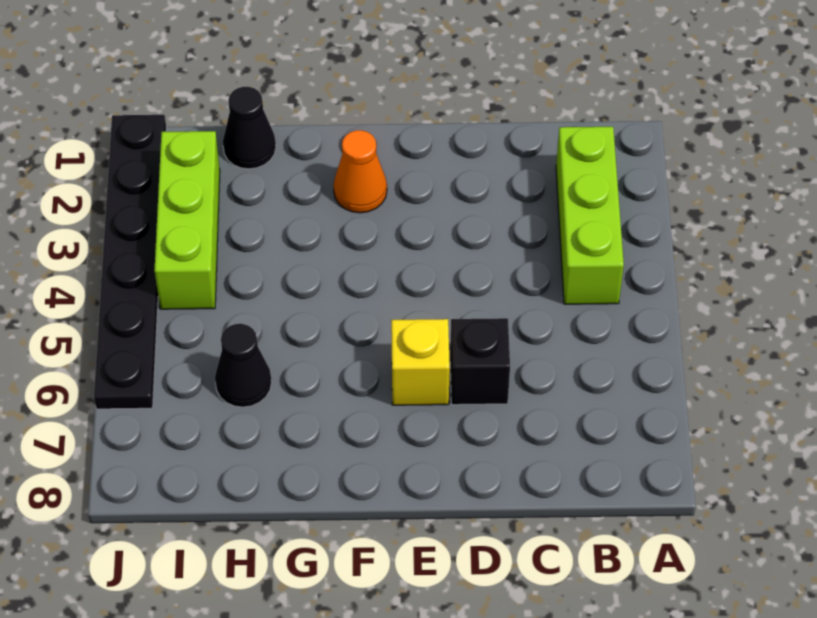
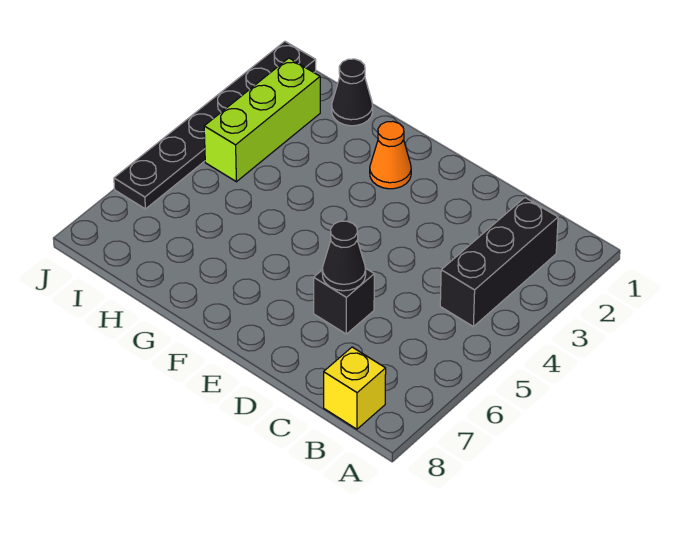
lime 1x3 brick [556,127,624,304] -> black 1x3 brick [440,198,558,326]
yellow 1x1 brick [391,319,450,405] -> yellow 1x1 brick moved to [324,347,386,429]
black 1x1 cone [215,324,272,407] -> black 1x1 cone moved to [322,221,366,291]

